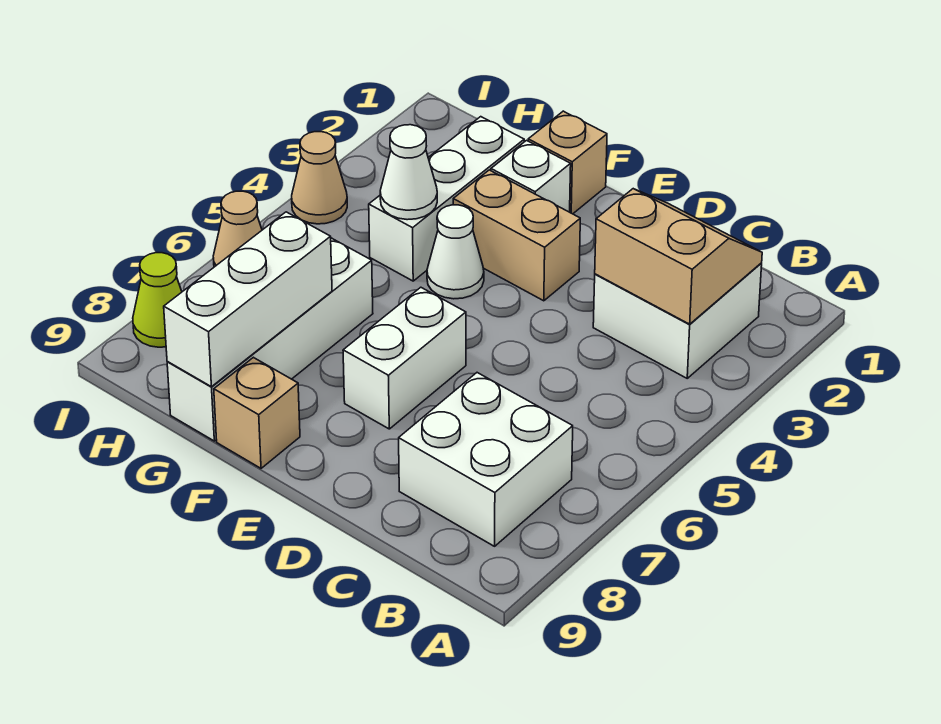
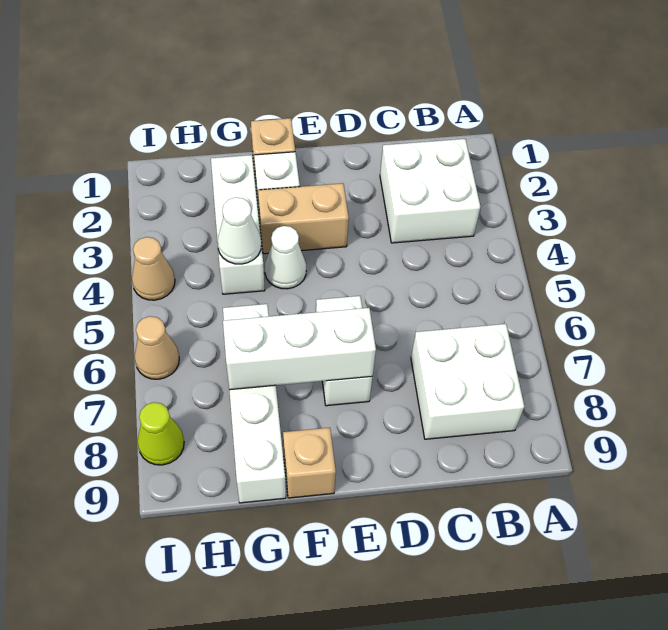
tan 2x2 slope [595,189,762,324] -> none
white 1x3 brick [164,212,332,387] -> white 1x3 brick turned to [223,308,376,390]

